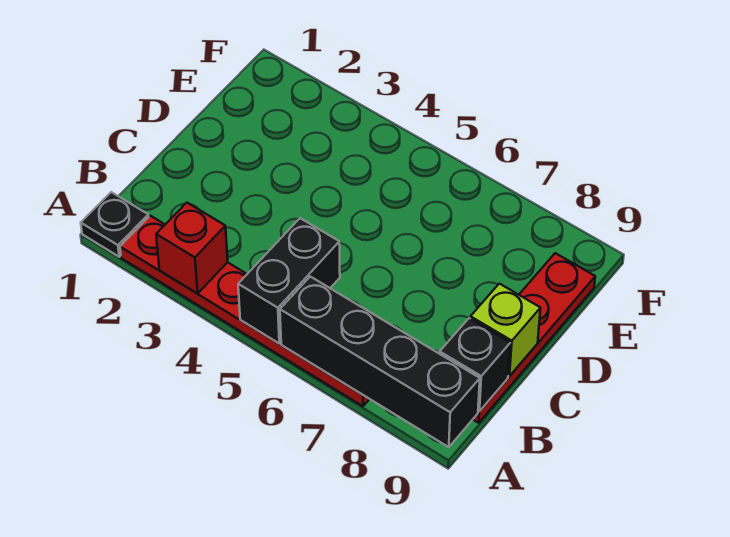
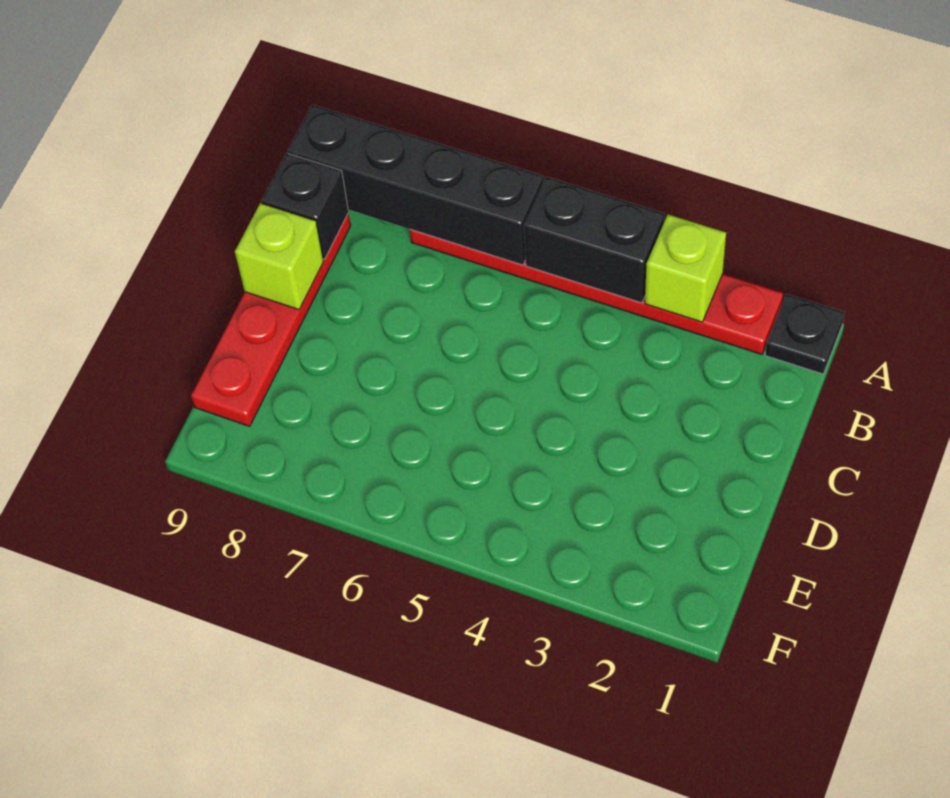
red 1x1 brick [156,203,228,294] -> lime 1x1 brick [645,215,726,322]
black 1x2 brick [238,218,340,343] -> black 1x2 brick turned to [524,177,665,303]

